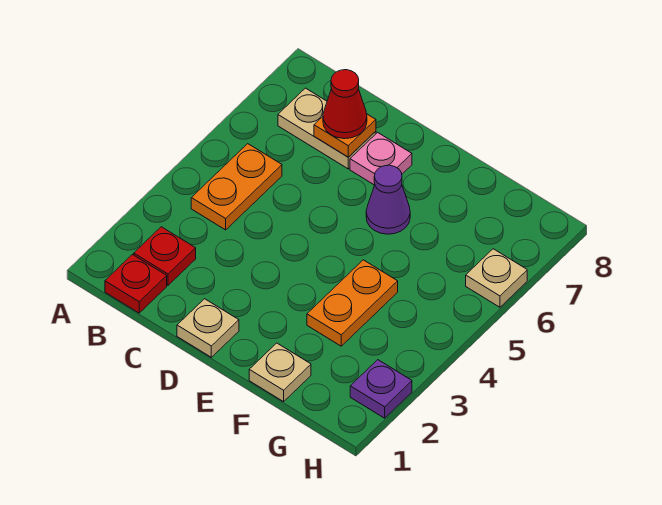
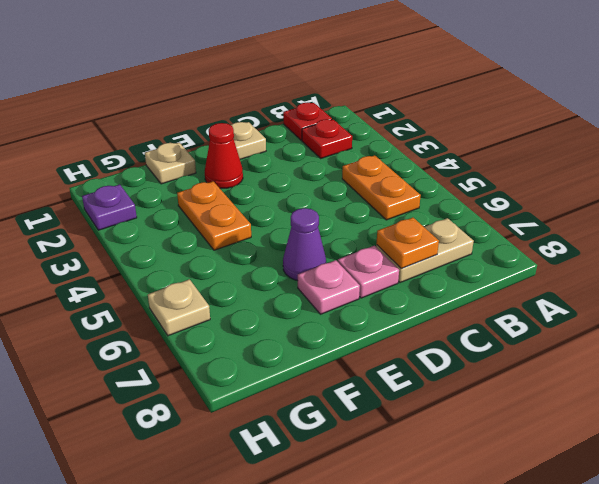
red 1x1 cone [323,70,367,139] -> red 1x1 cone moved to [205,123,243,188]
none -> pink 1x1 plate [298,260,360,314]

